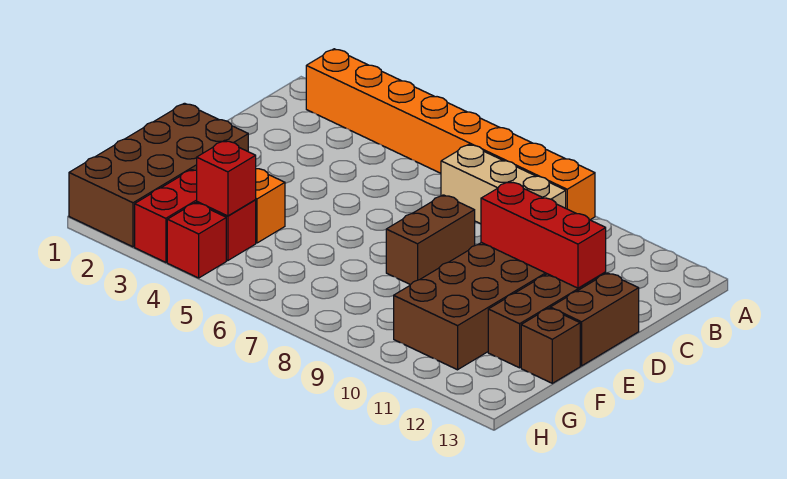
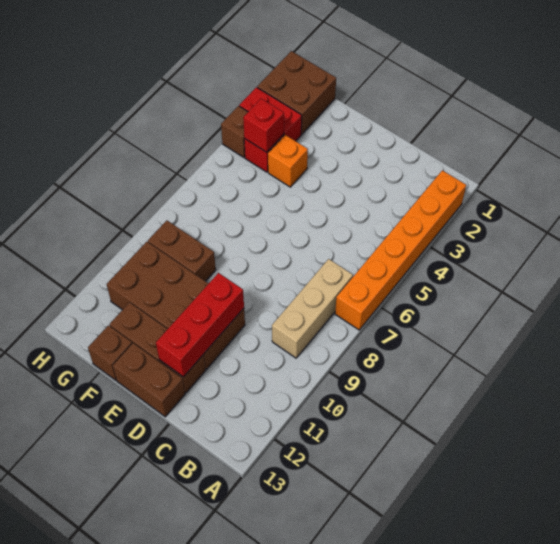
orange 1x8 brick [306,49,595,220] -> orange 1x6 brick [335,170,466,330]
brown 1x2 brick [386,195,475,285] -> brown 1x2 brick moved to [148,221,216,281]
brown 2x4 brick [69,103,248,247] -> brown 2x2 brick [257,51,336,134]
red 1x1 brick [167,203,226,278] -> brown 1x1 brick [221,106,248,158]

